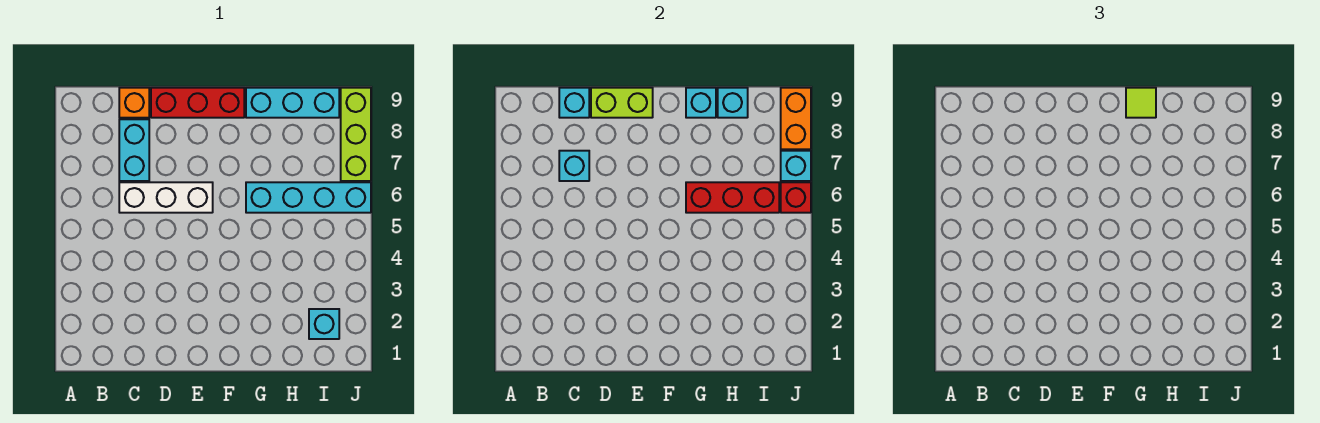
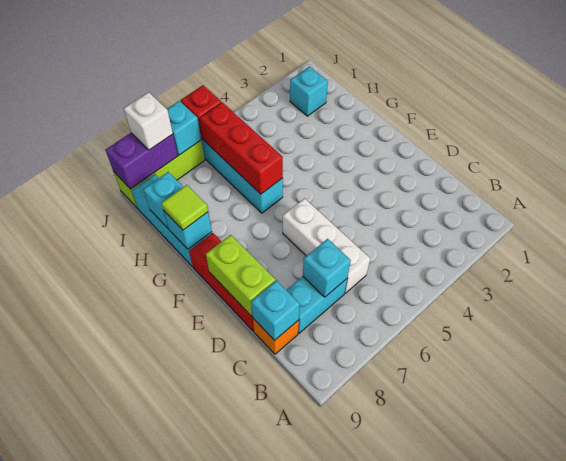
orange 1x2 brick [781,88,811,149] -> purple 1x2 brick [106,133,178,189]
none -> white 1x1 brick [124,92,173,150]

